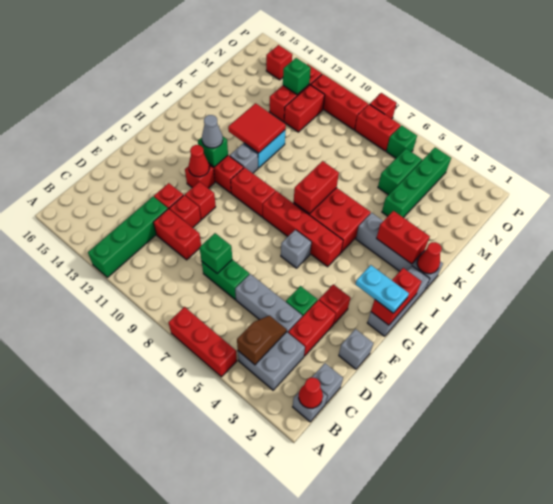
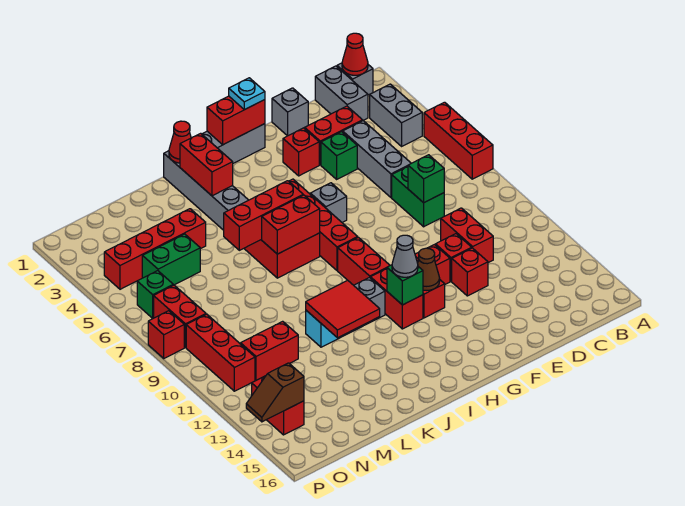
green 1x4 brick [88,197,168,277] -> none
grey 2x2 brick [238,332,305,390] -> grey 1x2 brick [370,84,422,146]
brown 1x2 slope [237,316,287,365] -> brown 1x2 slope moved to [246,363,304,422]
grey 1x1 brick [312,363,343,404] -> grey 1x2 brick [315,66,368,121]
cyan 1x2 plate [355,265,409,313] -> cyan 1x1 plate [229,78,265,110]
red 1x1 cone [189,145,209,177] -> brown 1x1 cone [418,248,440,290]
green 1x4 brick [382,148,451,218] -> red 1x4 brick [104,209,206,289]
red 1x3 brick [269,64,322,122] -> red 1x3 brick moved to [224,181,303,250]
green 1x1 brick [283,58,311,95] -> none
red 1x1 brick [266,45,292,80] -> red 1x2 brick [252,376,304,435]

